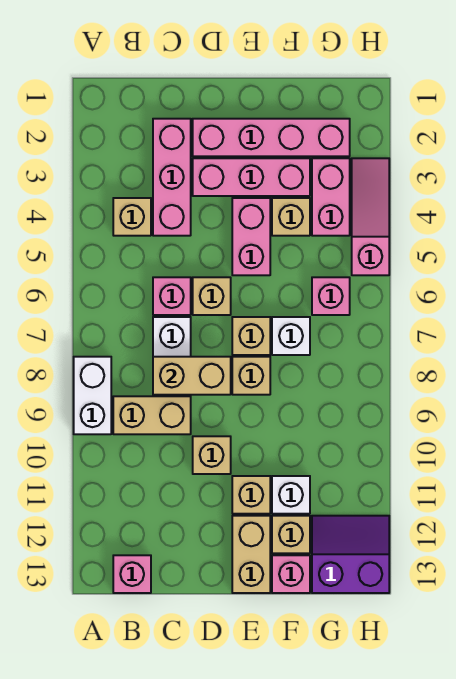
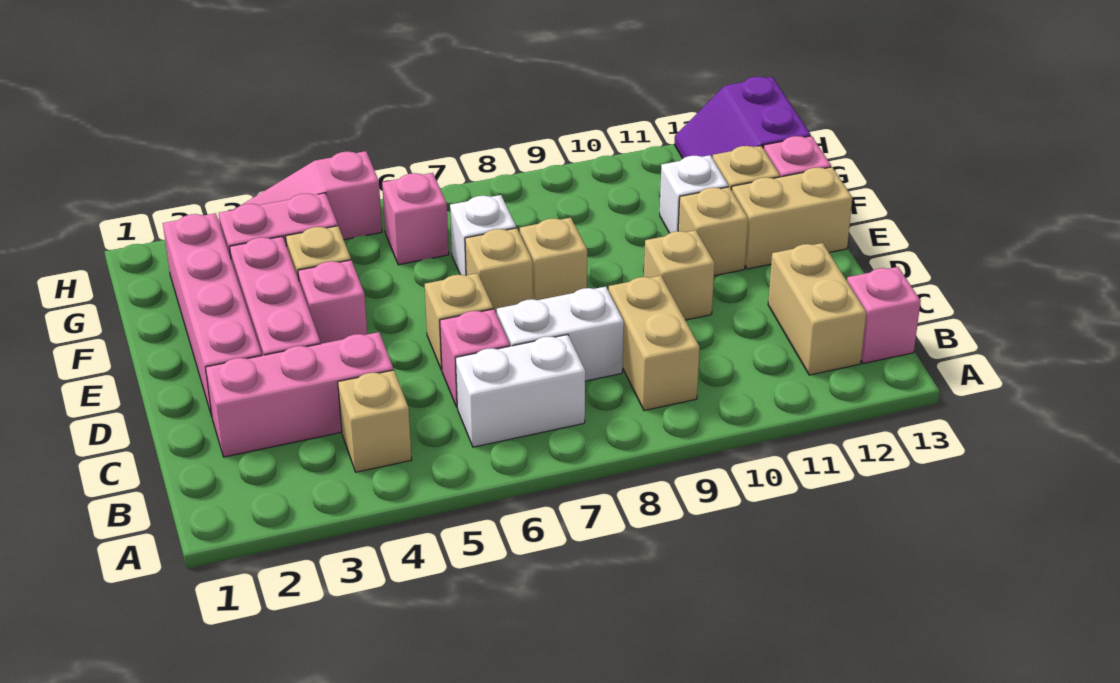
white 1x2 brick [74,357,111,434] -> white 1x2 brick moved to [456,335,585,447]
tan 1x2 brick [153,357,231,395] -> tan 1x2 brick moved to [768,243,866,375]
pink 1x2 brick [232,198,270,275] -> pink 1x1 brick [298,260,367,344]

